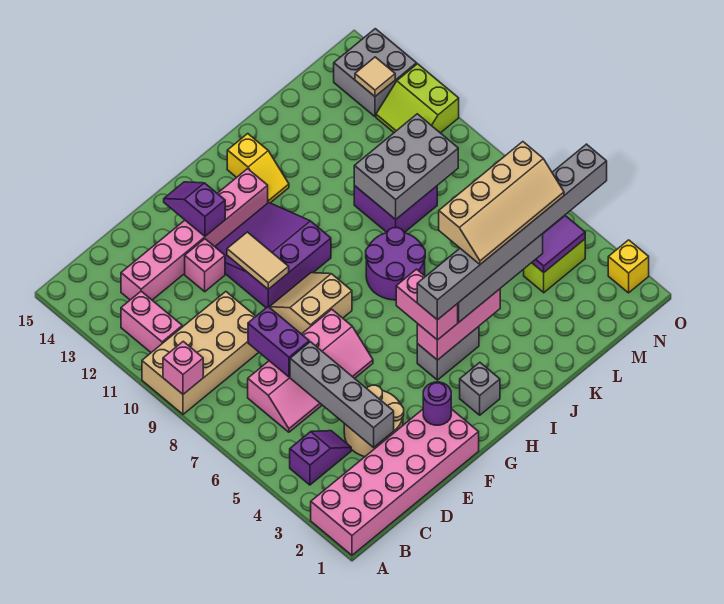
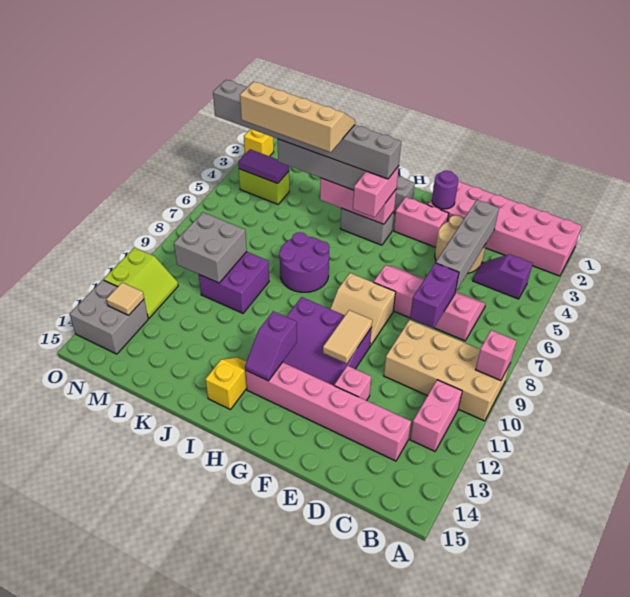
none -> pink 1x2 brick [394,197,449,247]
purple 1x2 slope [164,182,225,236] -> purple 1x2 slope moved to [245,311,297,381]
grey 2x3 brick [354,114,458,220] -> grey 2x2 brick [174,212,247,283]

